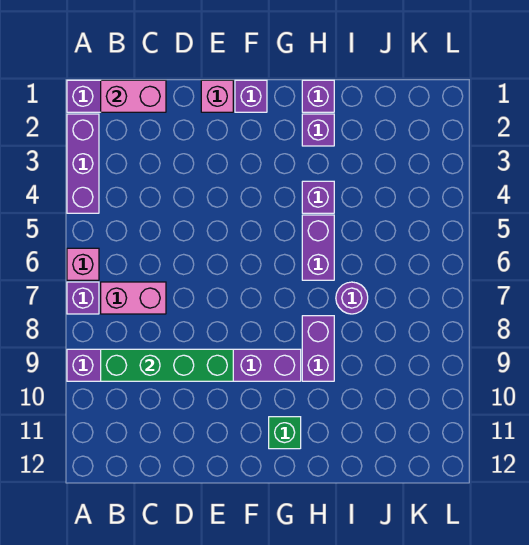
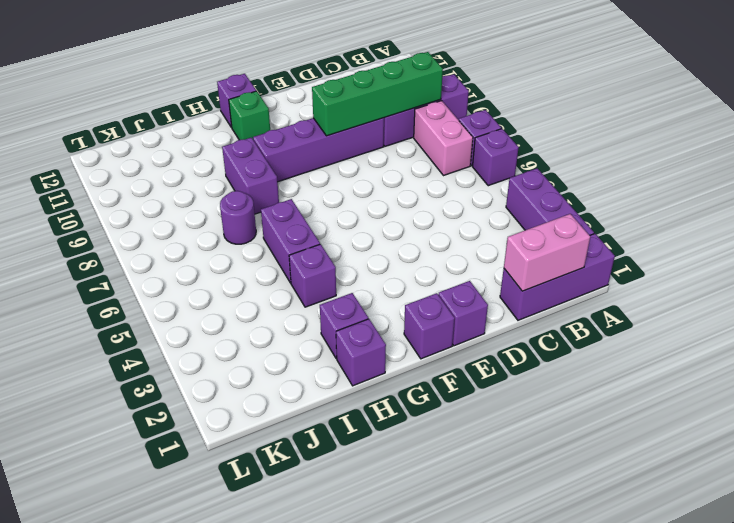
pink 1x1 brick [67,248,99,280] -> purple 1x1 brick [473,129,519,186]
pink 1x2 brick [101,282,166,314] -> pink 1x2 brick turned to [414,101,473,176]
pink 1x1 brick [201,80,233,112] -> purple 1x1 brick [438,281,488,346]
none -> purple 1x1 brick [217,74,256,127]

